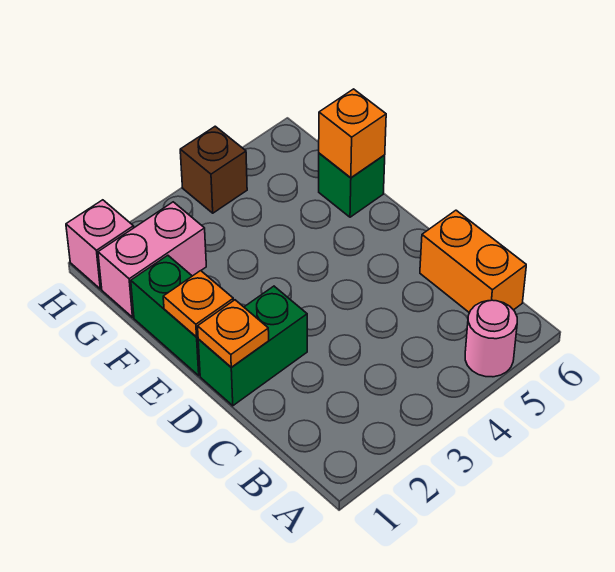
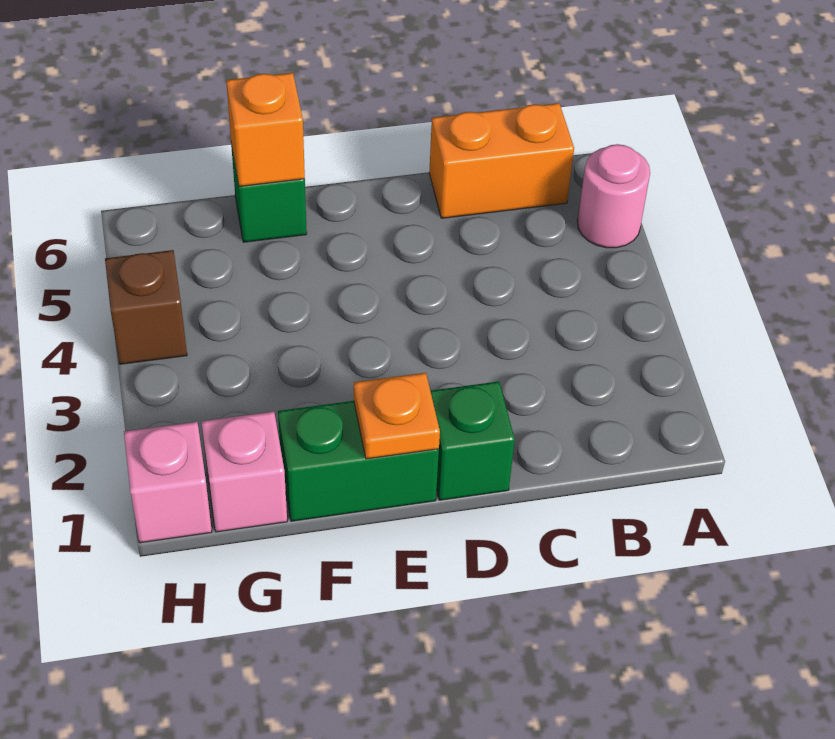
green 1x2 brick [198,286,307,406] -> green 1x1 brick [430,381,515,500]
orange 1x1 plate [198,300,269,367] -> none
pink 1x2 brick [98,202,206,317] -> pink 1x1 brick [201,411,287,532]

